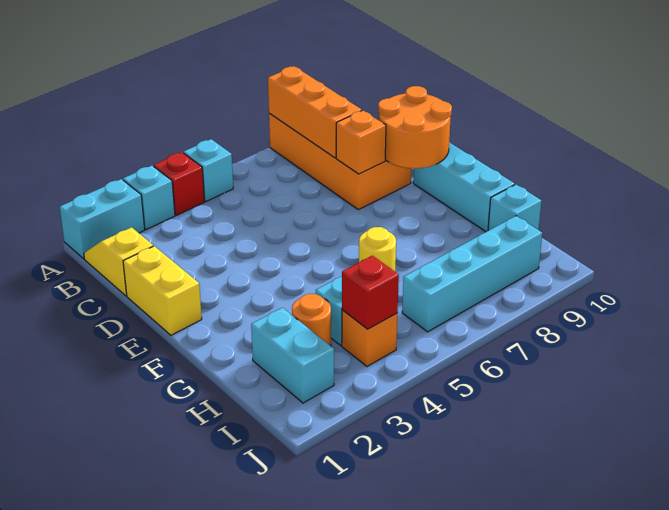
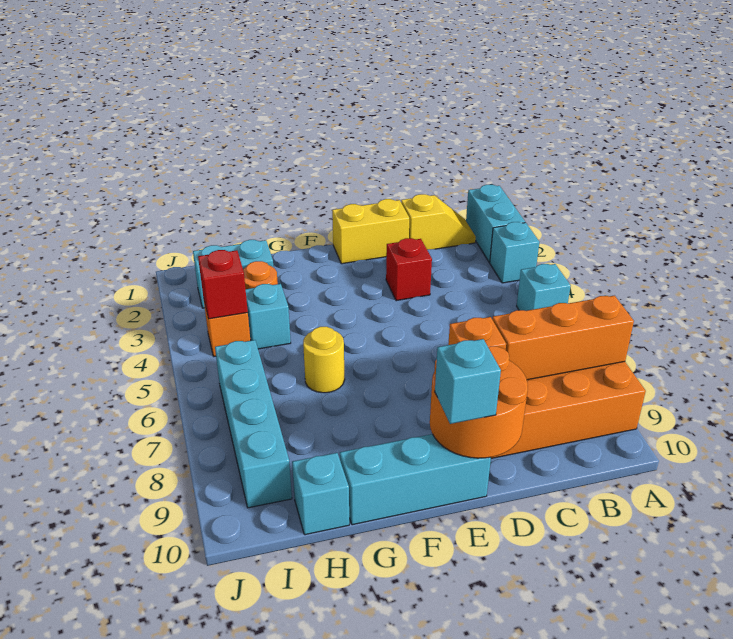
red 1x1 brick [154,152,205,215] -> red 1x1 brick moved to [386,238,432,301]
none -> cyan 1x1 brick [435,339,501,424]

